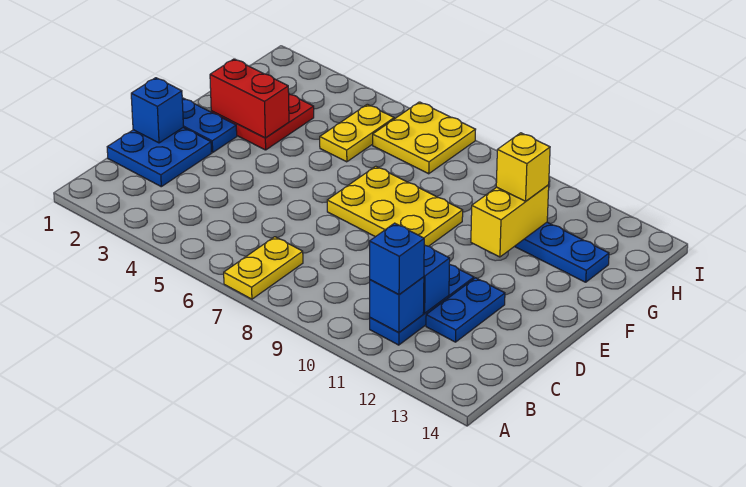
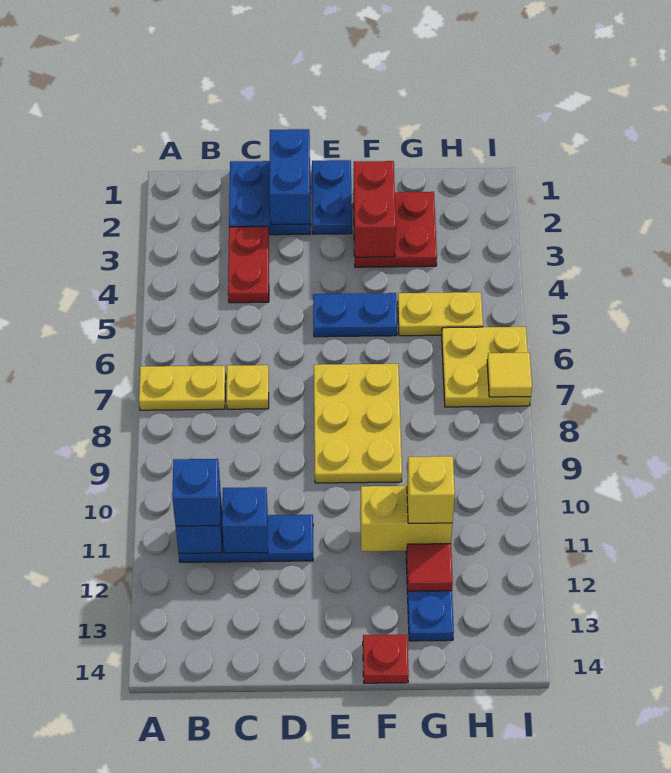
none -> red 1x2 plate [228,226,269,303]
none -> yellow 1x1 plate [227,365,269,409]
blue 1x2 plate [426,278,505,342] -> blue 1x2 plate moved to [313,293,397,337]
blue 1x1 brick [131,78,183,143] -> blue 1x2 brick [270,129,310,225]
none -> red 1x1 plate [363,635,409,683]
none -> red 1x1 tile [407,544,453,591]
none -> yellow 1x1 tile [487,353,532,397]

